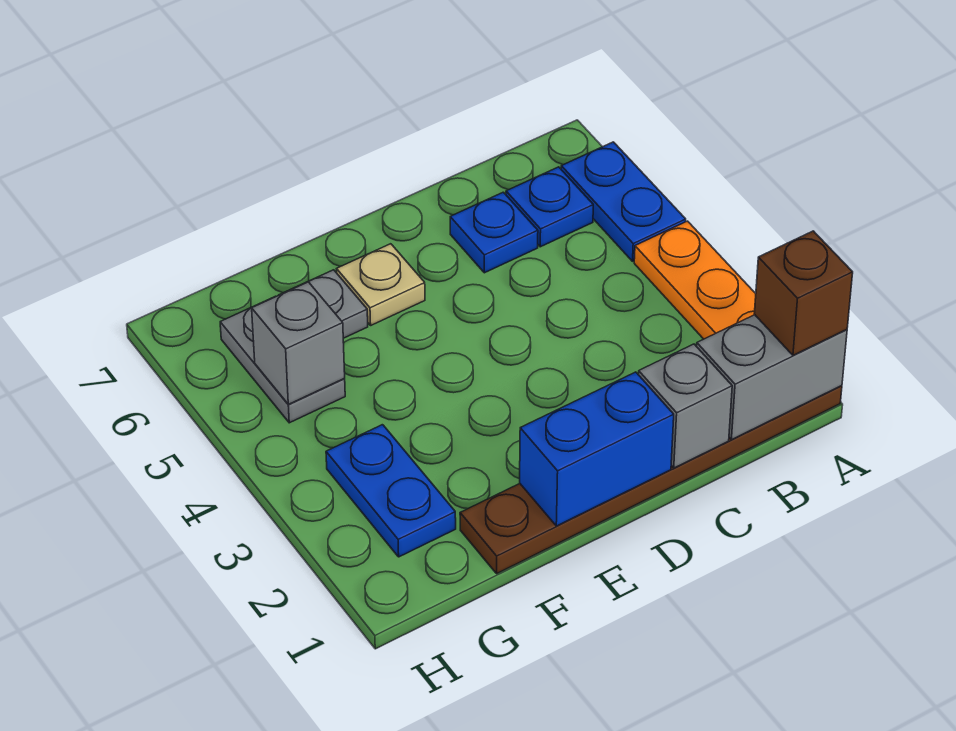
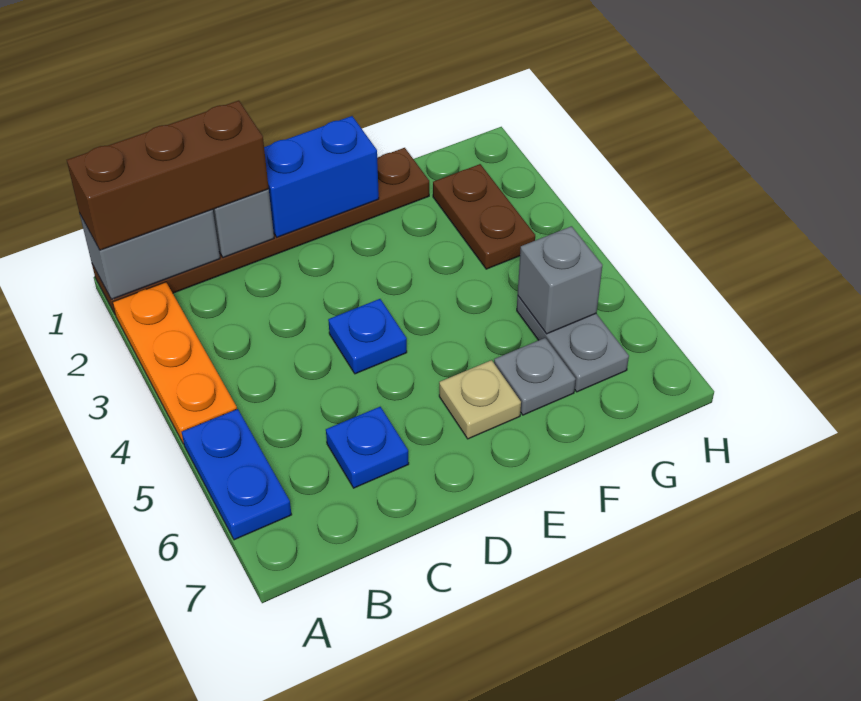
brown 1x1 brick [754,231,853,355] -> brown 1x3 brick [67,101,269,250]
blue 1x1 plate [506,167,593,247] -> blue 1x1 plate moved to [328,299,407,374]
blue 1x2 plate [326,425,456,557] -> brown 1x2 plate [433,164,535,269]

